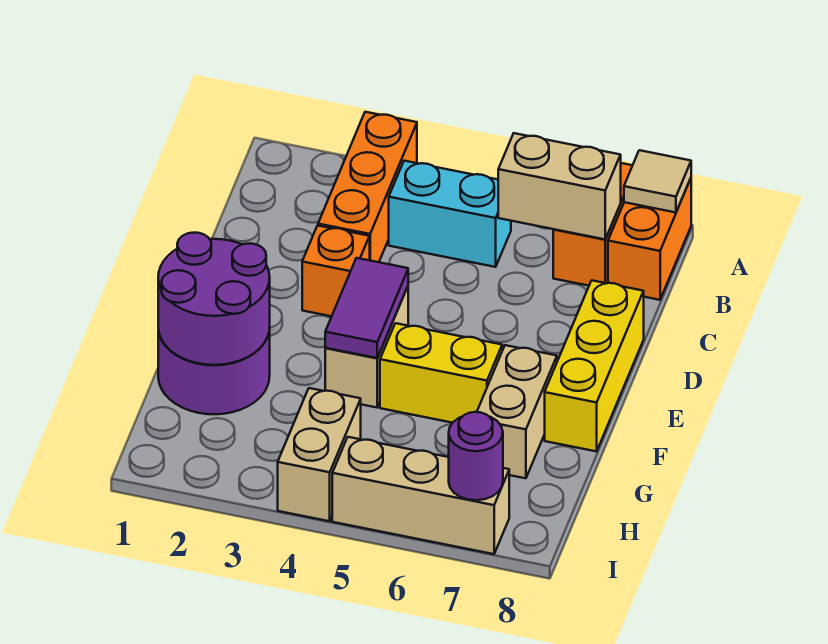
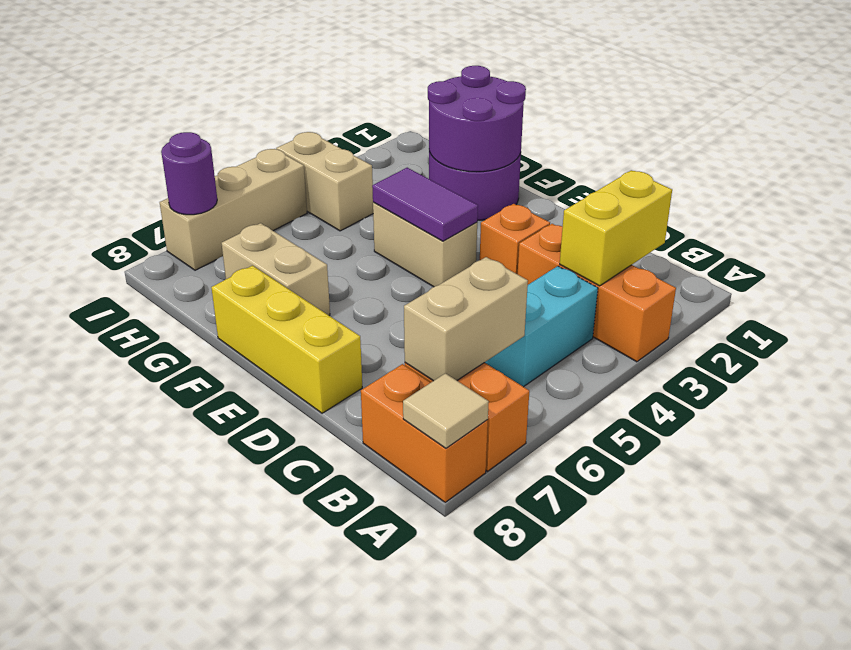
yellow 1x2 brick [380,323,502,423] -> yellow 1x2 brick moved to [560,170,672,286]

